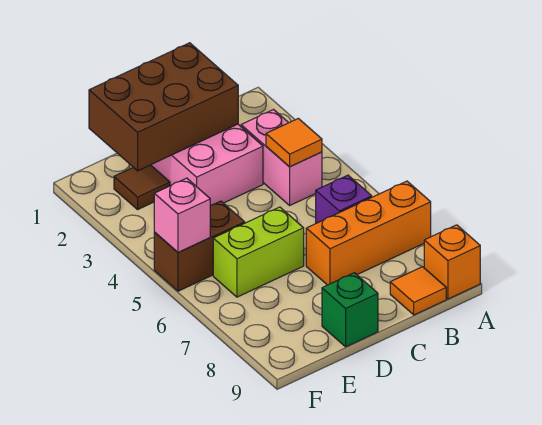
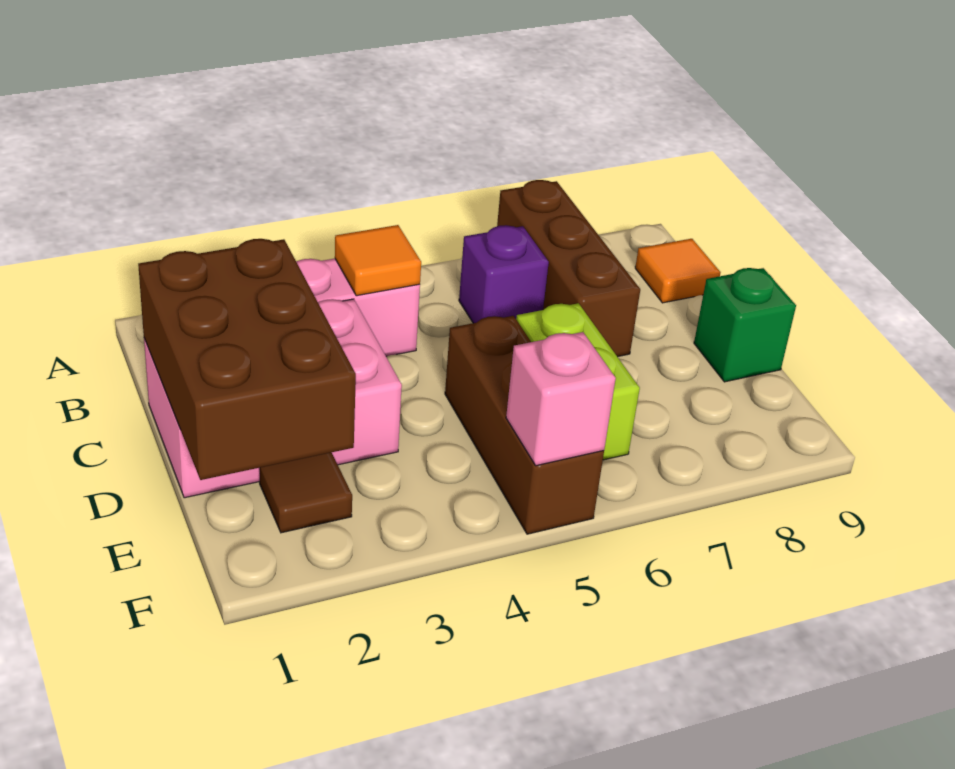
orange 1x3 brick [306,181,431,285] -> brown 1x3 brick [497,180,640,357]
orange 1x1 brick [424,225,480,299] -> none
brown 1x2 brick [154,201,245,291] -> brown 1x3 brick [445,316,604,534]

